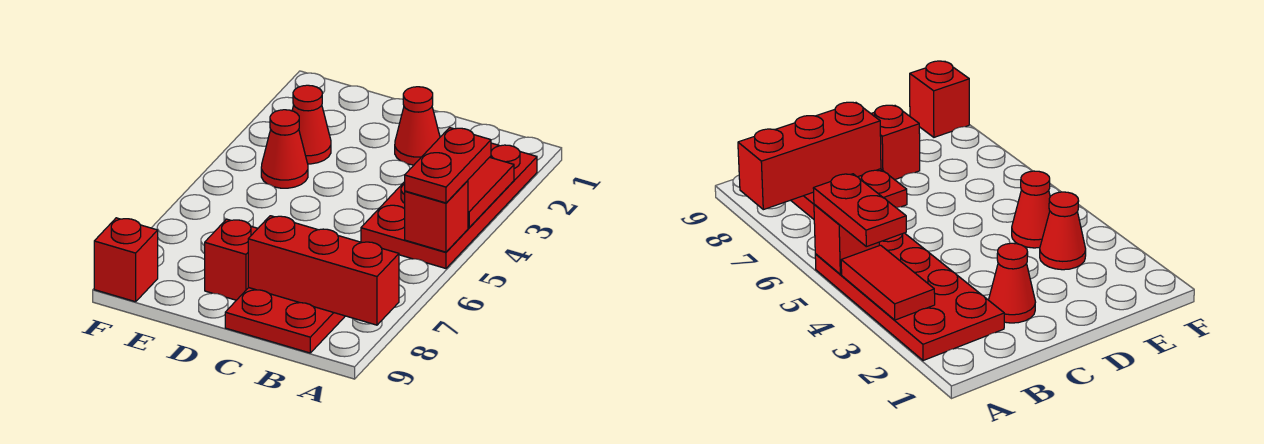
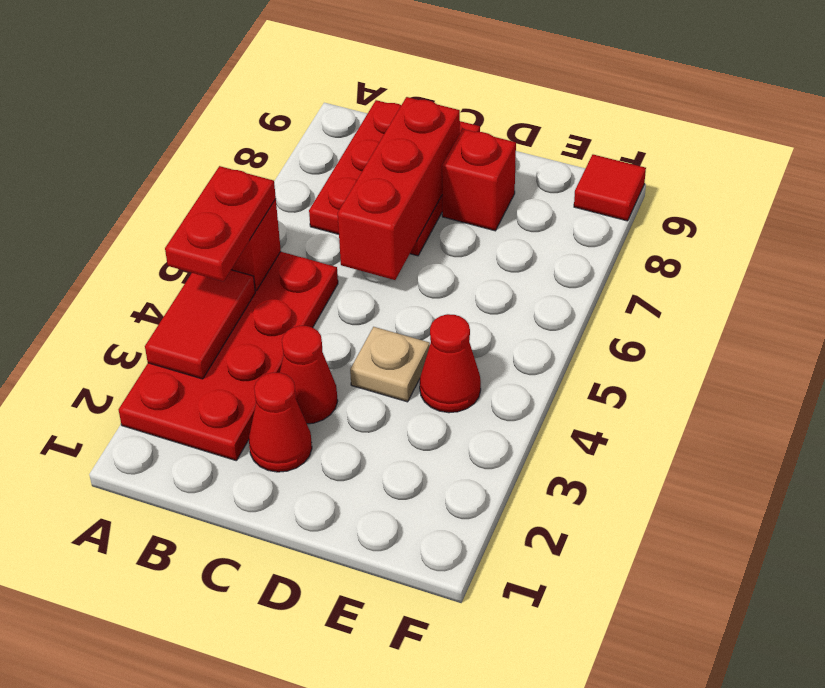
red 1x3 brick [248,216,399,325] -> red 1x3 brick turned to [338,97,460,280]
none -> tan 1x1 plate [350,327,430,402]
red 1x1 cone [292,85,331,164] -> red 1x1 cone moved to [280,326,338,424]
red 1x1 brick [94,218,158,302] -> red 1x1 tile [574,155,646,221]

